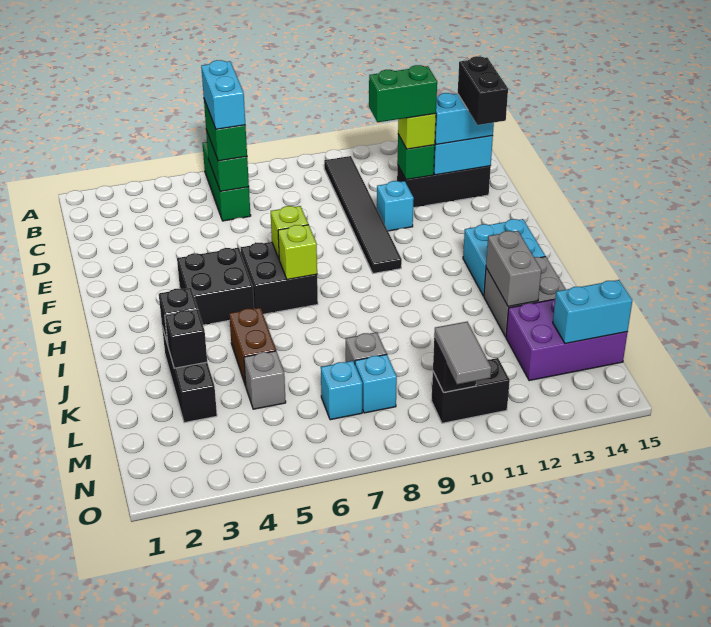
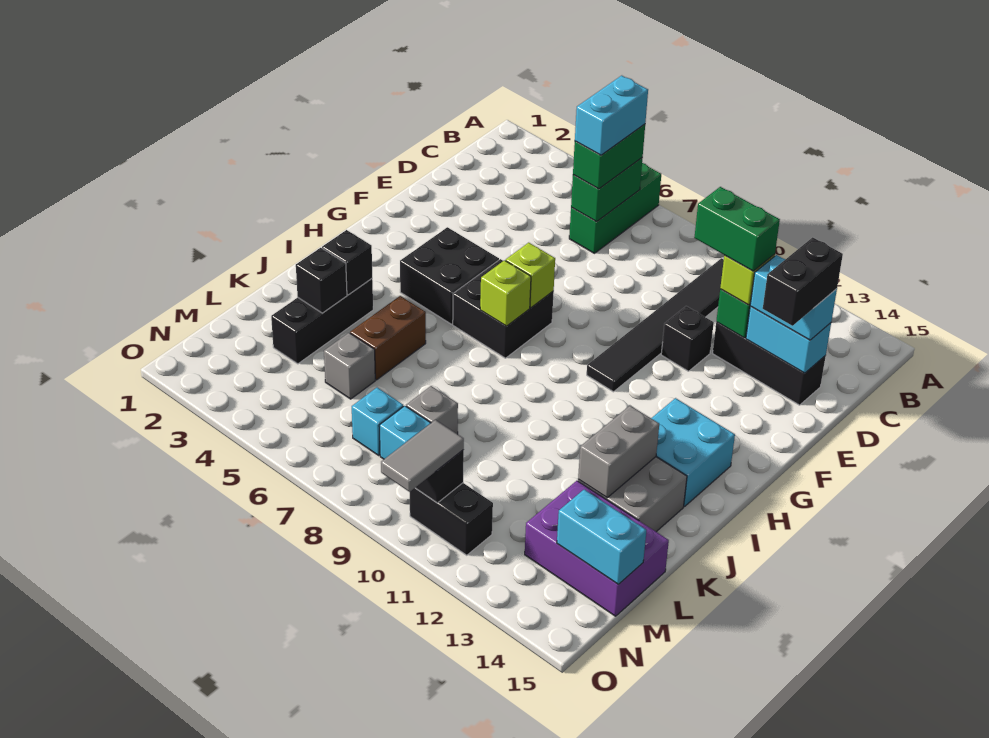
cyan 1x1 brick [377,181,414,231] -> black 1x1 brick [661,306,714,371]

